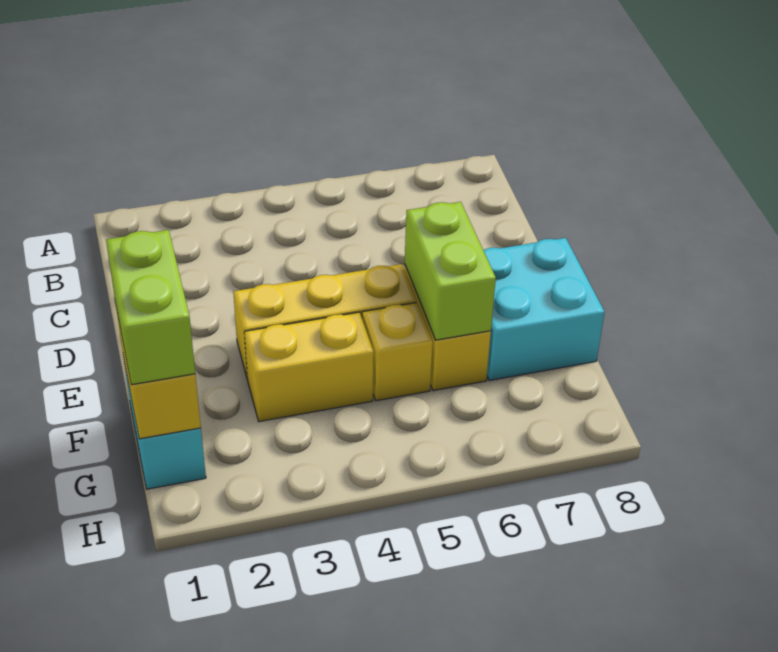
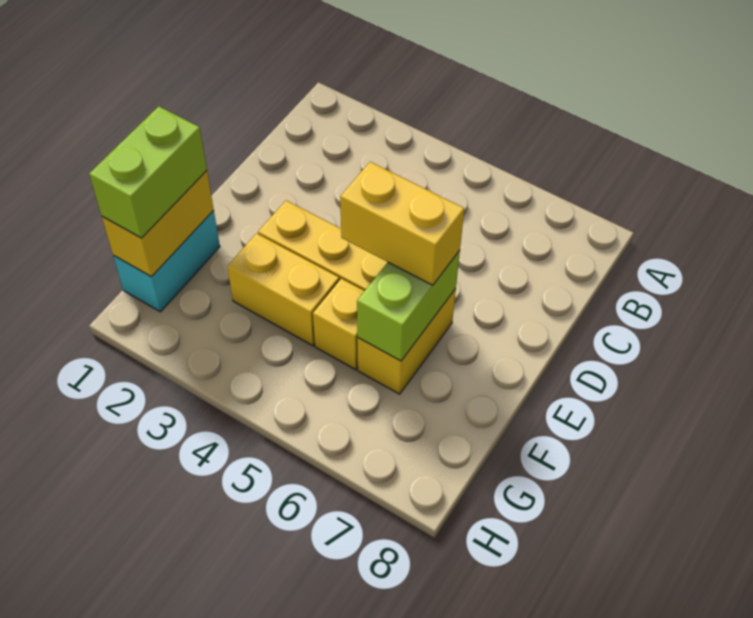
none -> yellow 1x2 brick [340,162,464,285]
cyan 2x2 brick [483,238,605,380] -> none

